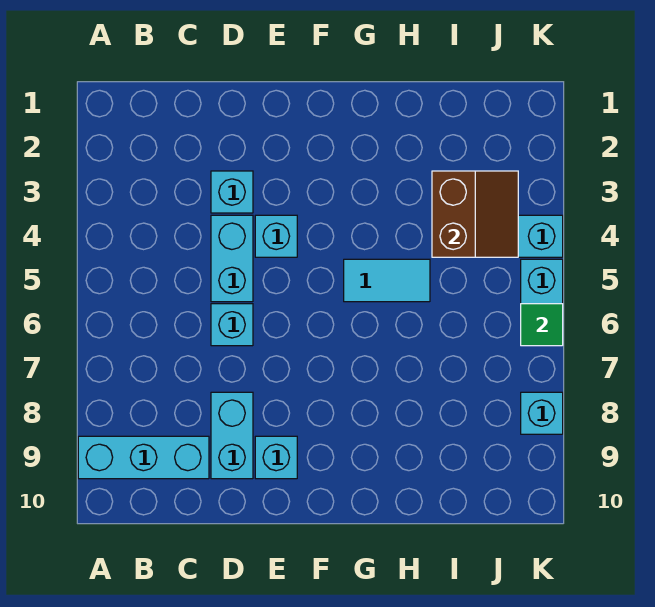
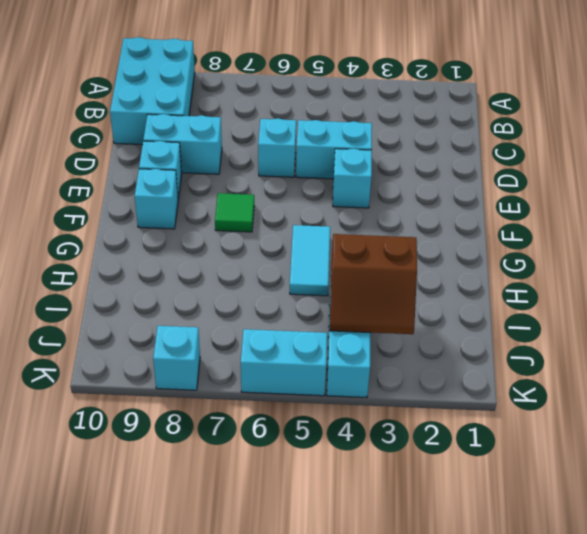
cyan 1x3 brick [78,436,209,479] -> cyan 2x3 brick [110,37,195,145]
cyan 1x1 brick [211,171,253,213] -> cyan 1x1 brick moved to [135,169,178,229]
green 1x1 tile [521,304,563,346] -> green 1x1 tile moved to [215,193,254,232]

